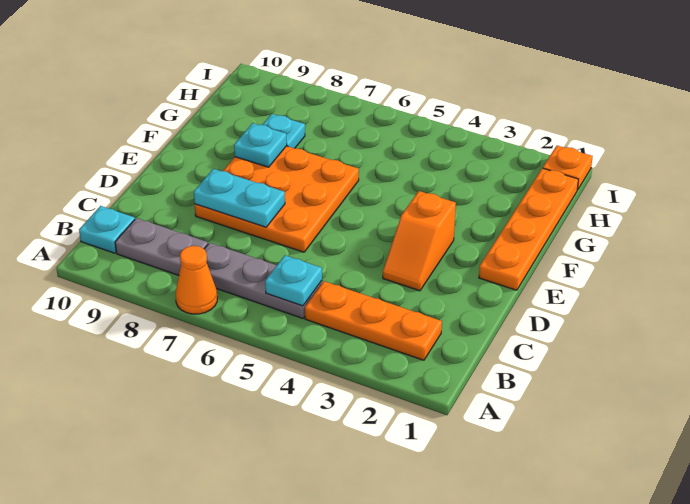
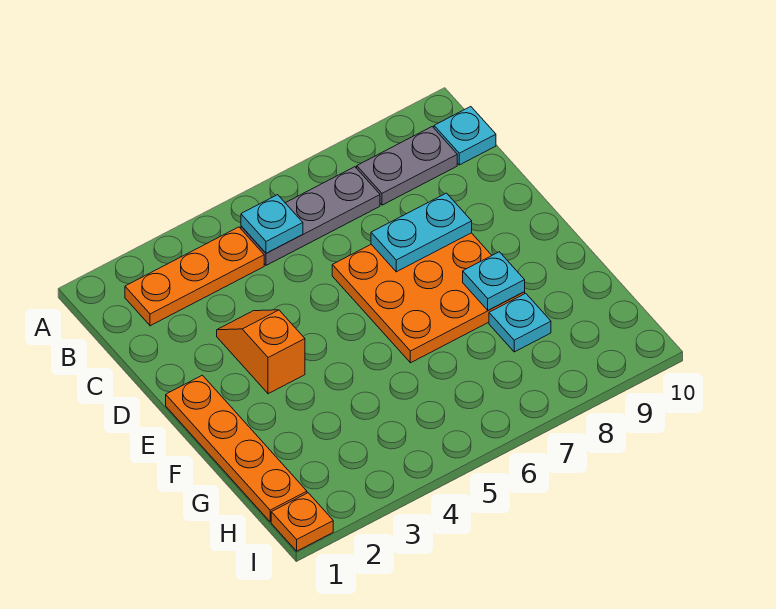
orange 1x1 cone [176,246,217,314] -> none

